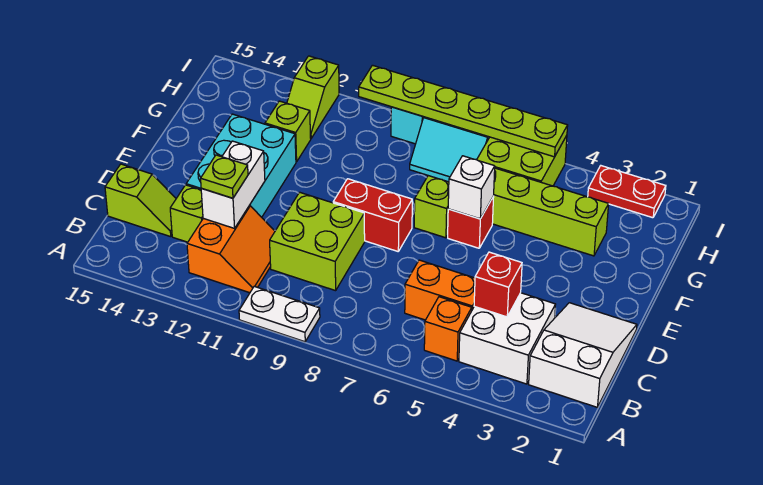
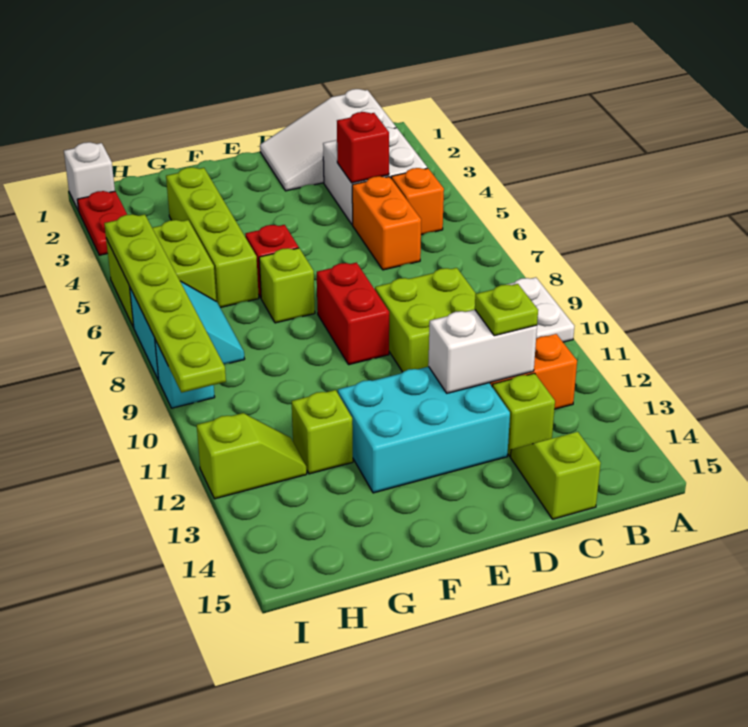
white 1x1 brick [448,156,495,219] -> white 1x1 brick moved to [64,142,115,211]

